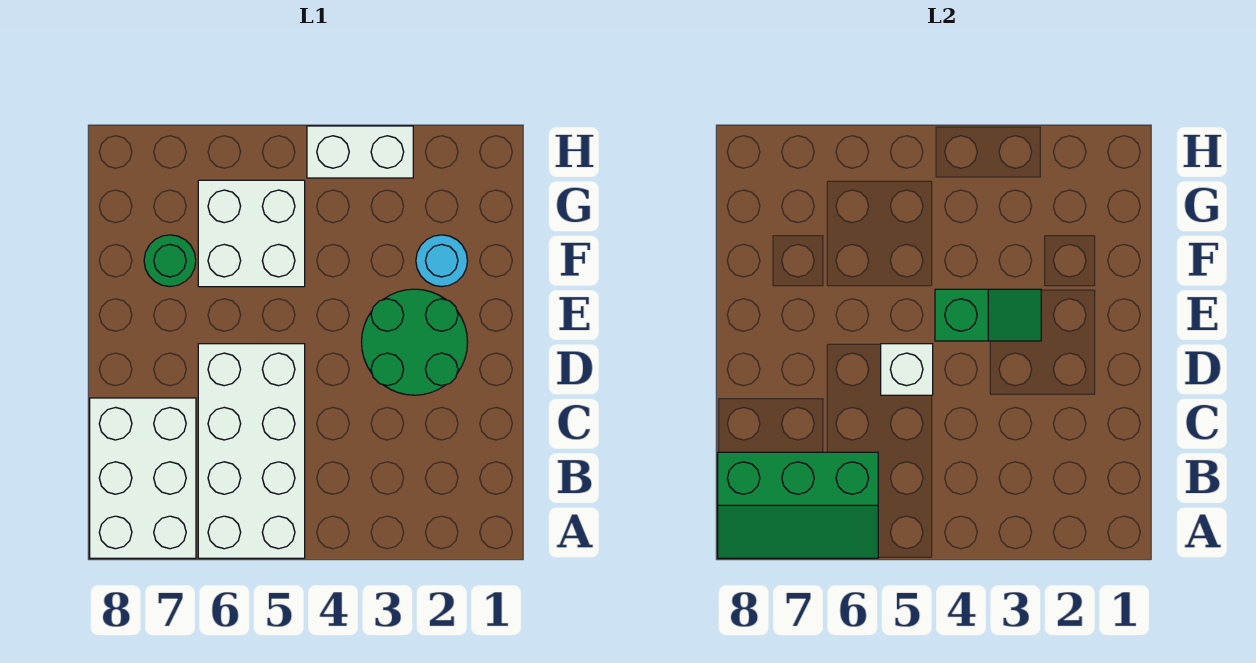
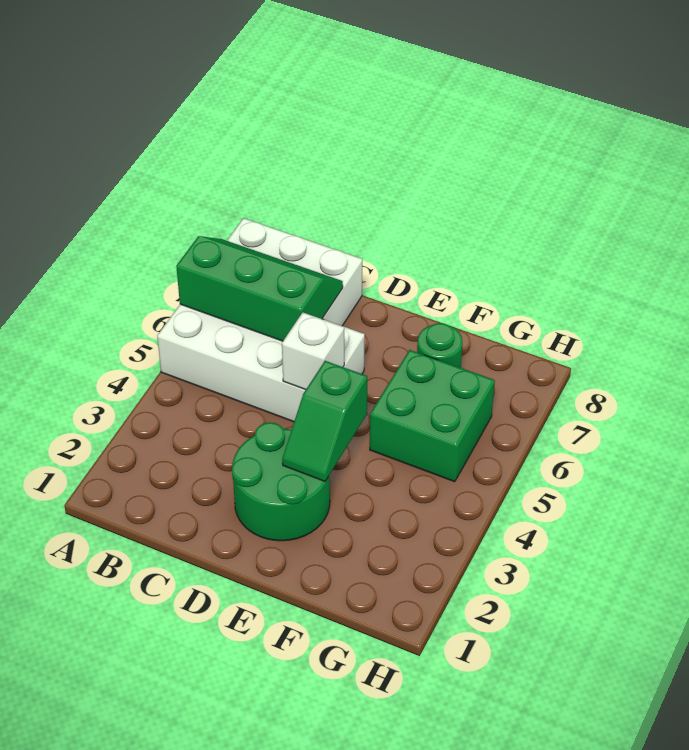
green 2x3 slope [718,452,878,558] -> green 2x3 slope turned to [176,236,343,341]
cyan 1x1 round brick [416,235,468,287] -> none
white 2x2 brick [198,180,305,287] -> green 2x2 brick [370,350,495,482]
white 1x2 brick [307,126,413,178] -> none

